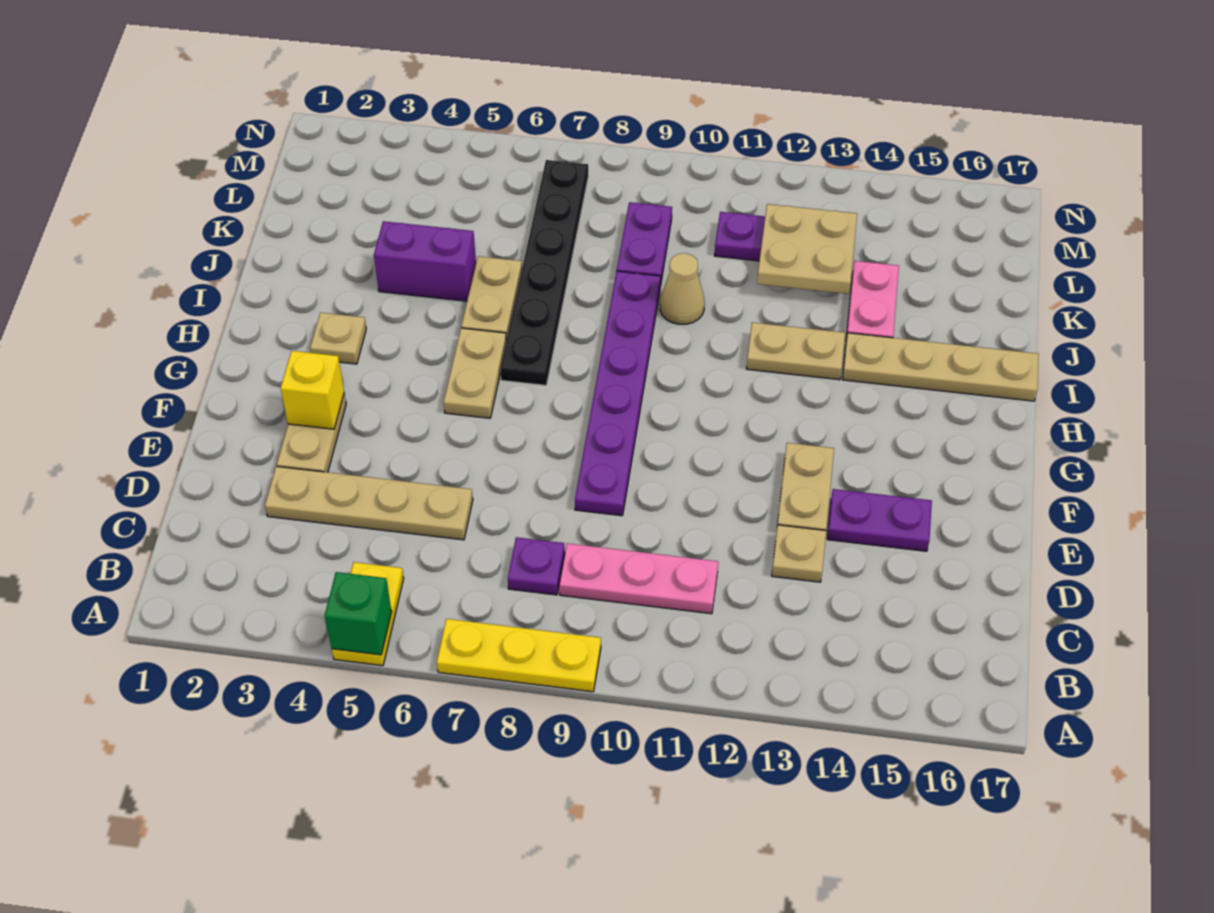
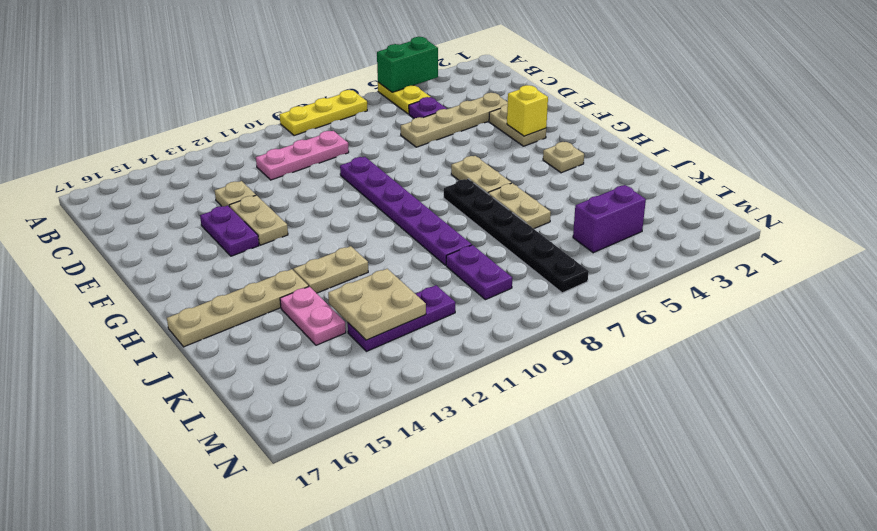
green 1x1 brick [325,572,392,655] -> green 1x2 brick [377,37,438,92]
purple 1x1 plate [508,537,565,595] -> purple 1x1 plate moved to [409,97,447,118]
purple 1x2 plate [827,489,932,551] -> purple 1x2 plate turned to [200,205,259,256]
purple 1x2 brick [374,221,476,301] -> purple 1x2 brick moved to [573,185,646,253]
tan 1x1 cone [660,253,705,324] -> none

